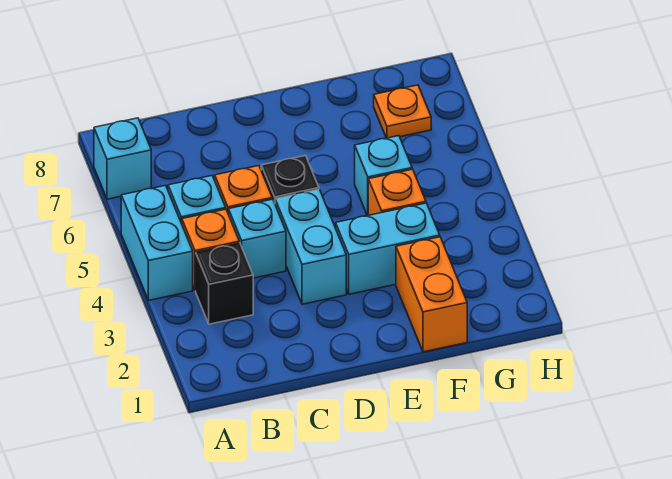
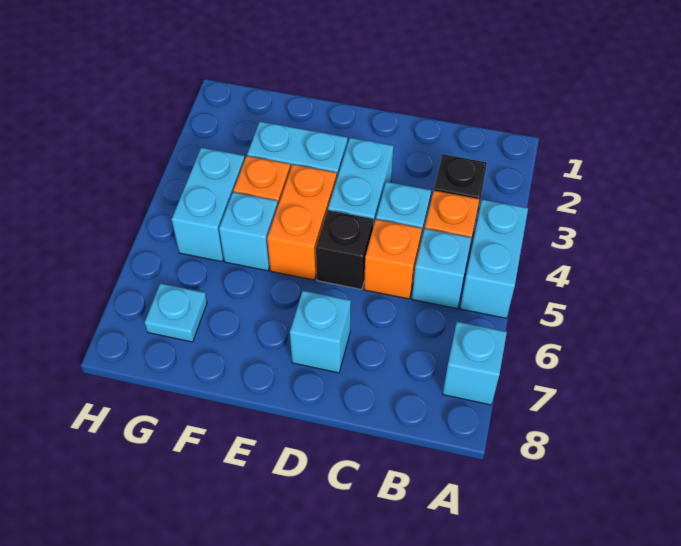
none -> cyan 1x1 brick [290,291,351,373]
orange 1x2 brick [396,237,467,352] -> orange 1x2 brick moved to [267,165,337,280]
none -> cyan 1x2 brick [172,148,245,262]
orange 1x1 plate [374,85,431,138] -> cyan 1x1 plate [145,283,207,342]

